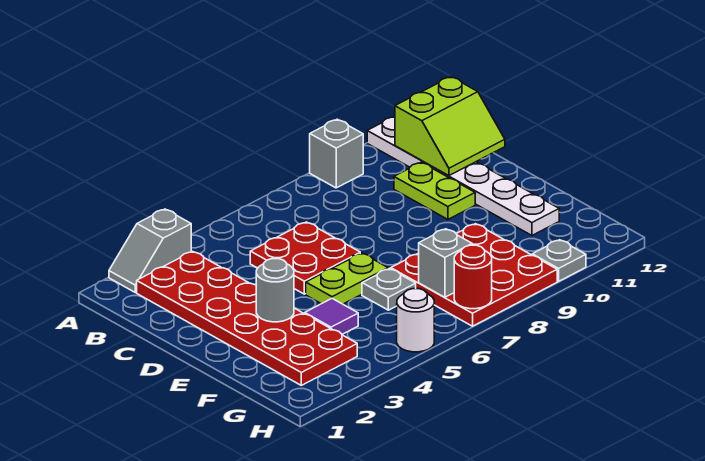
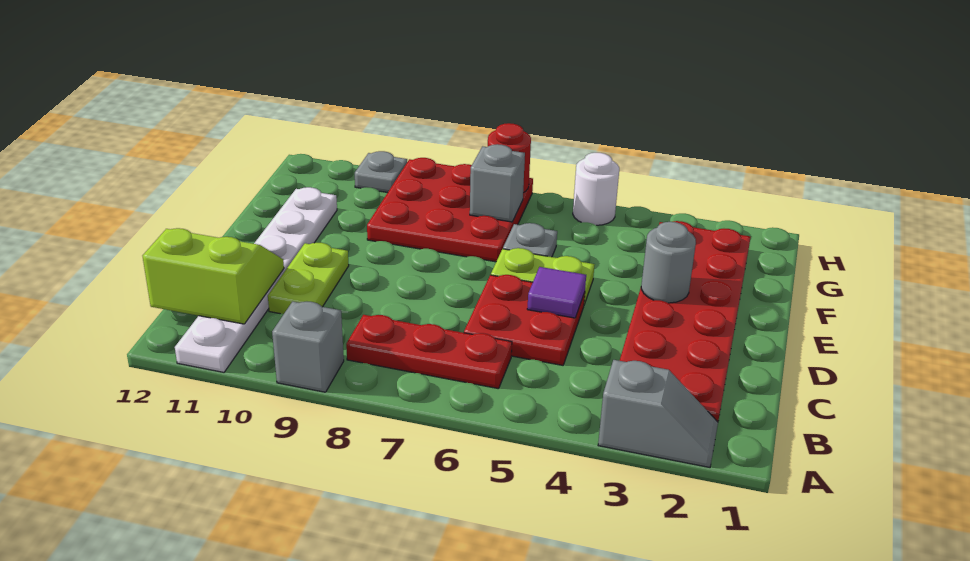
none -> red 1x3 plate [346,315,512,389]
purple 1x1 tile [305,299,358,334] -> purple 1x1 tile moved to [527,267,586,318]

